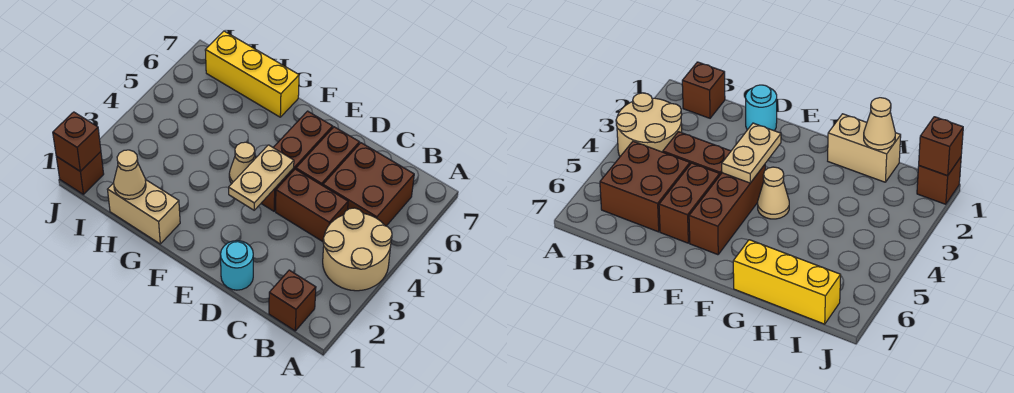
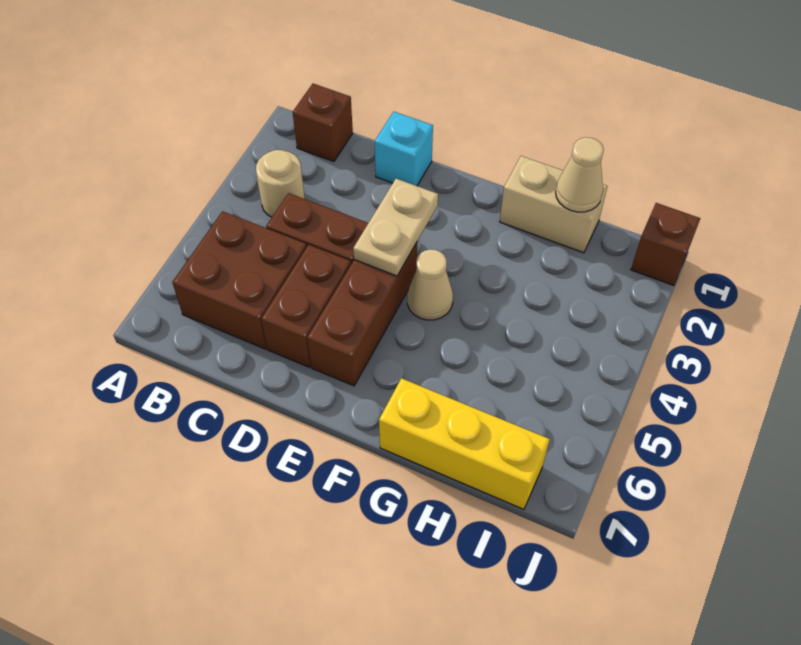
tan 2x2 round brick [323,208,392,291] -> tan 1x1 round brick [256,150,305,217]
cyan 1x1 round brick [221,241,253,290] -> cyan 1x1 brick [375,112,433,186]
brown 1x1 brick [53,112,101,171] -> none

